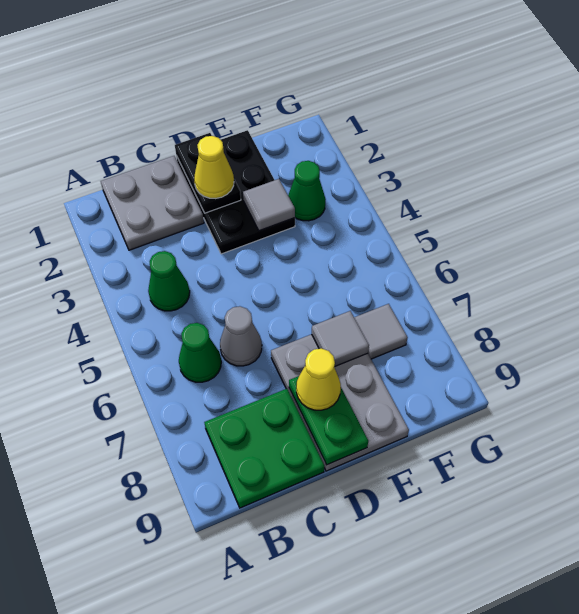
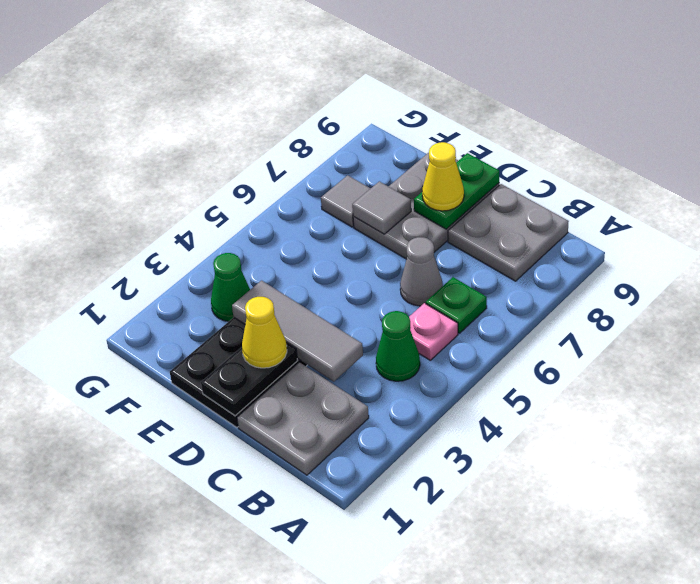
none -> pink 1x1 plate [409,303,458,360]
green 1x1 cone [179,323,221,382] -> green 1x1 plate [426,277,487,333]
green 2x2 plate [204,389,325,508] -> grey 2x2 plate [448,184,569,281]
grey 1x1 tile [243,179,295,231] -> grey 1x3 tile [232,281,363,381]

